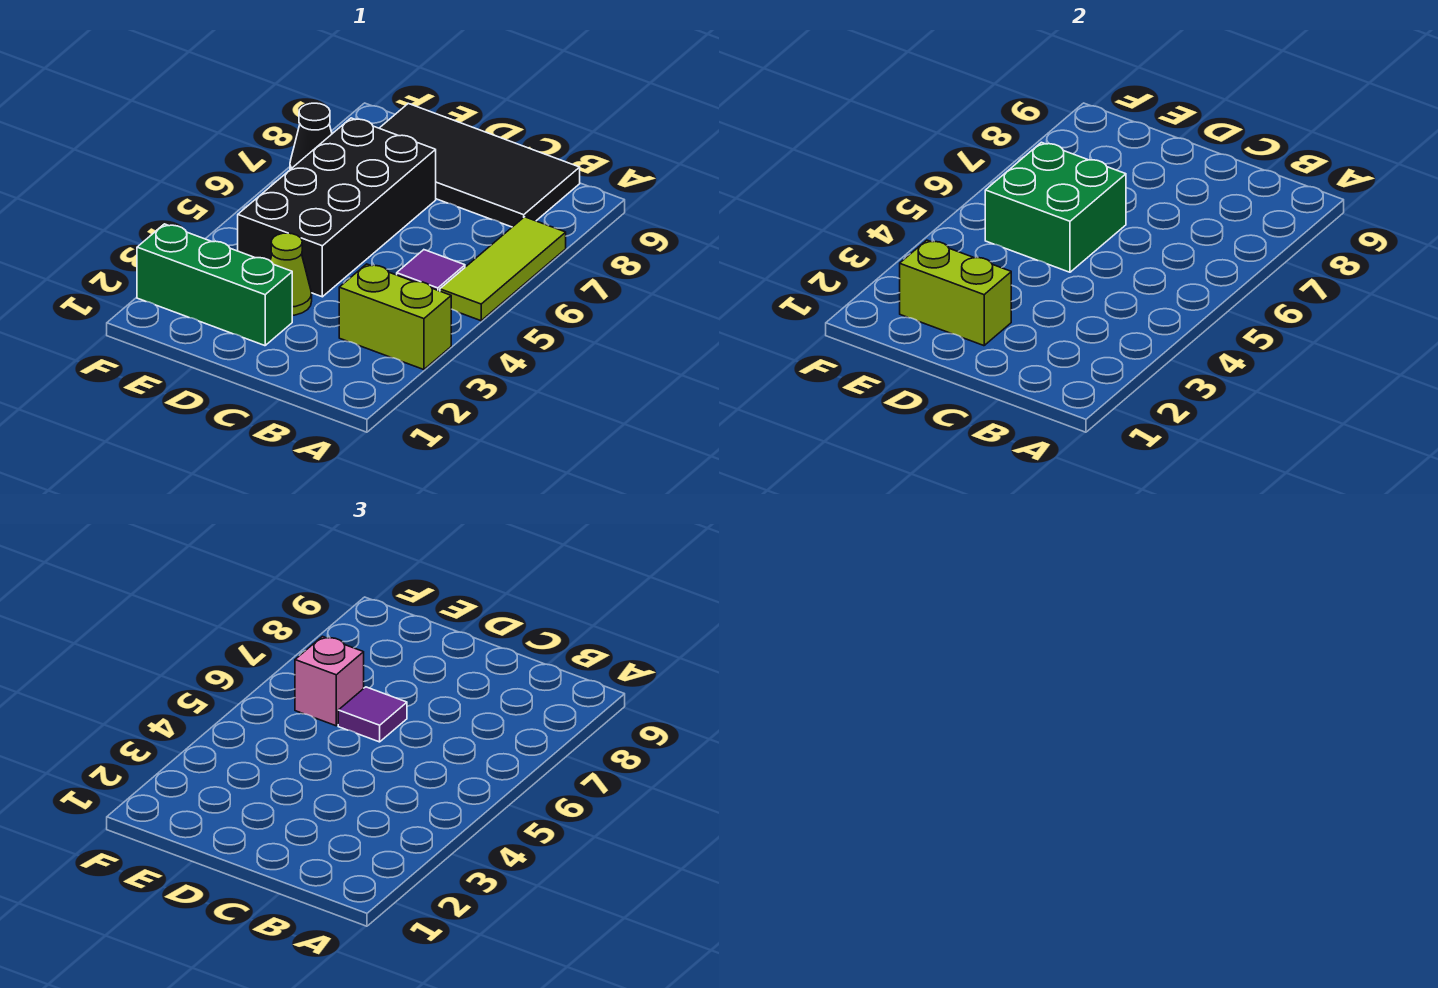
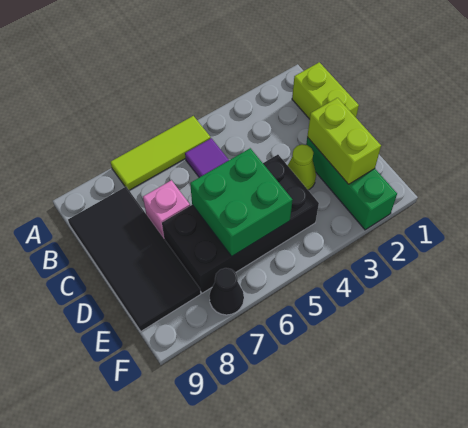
lime 1x2 brick [339,264,451,370] -> lime 1x2 brick moved to [292,62,359,119]
purple 1x1 tile [338,687,407,742] -> none
pink 1x1 brick [295,636,364,726] -> pink 1x1 brick moved to [143,180,190,238]

